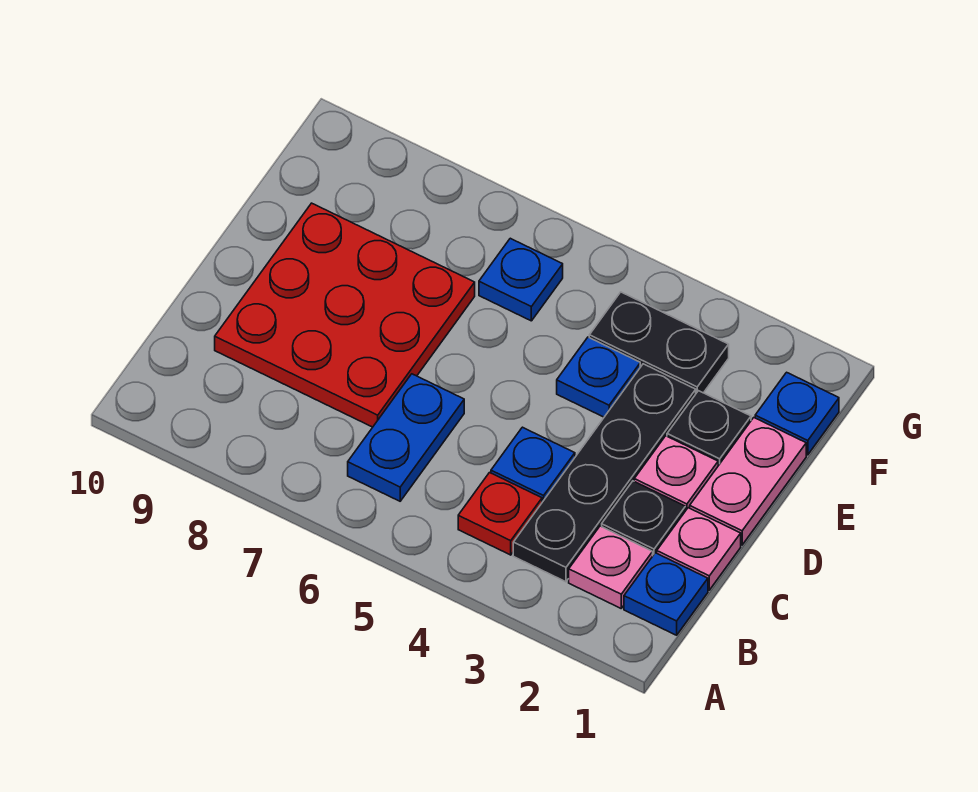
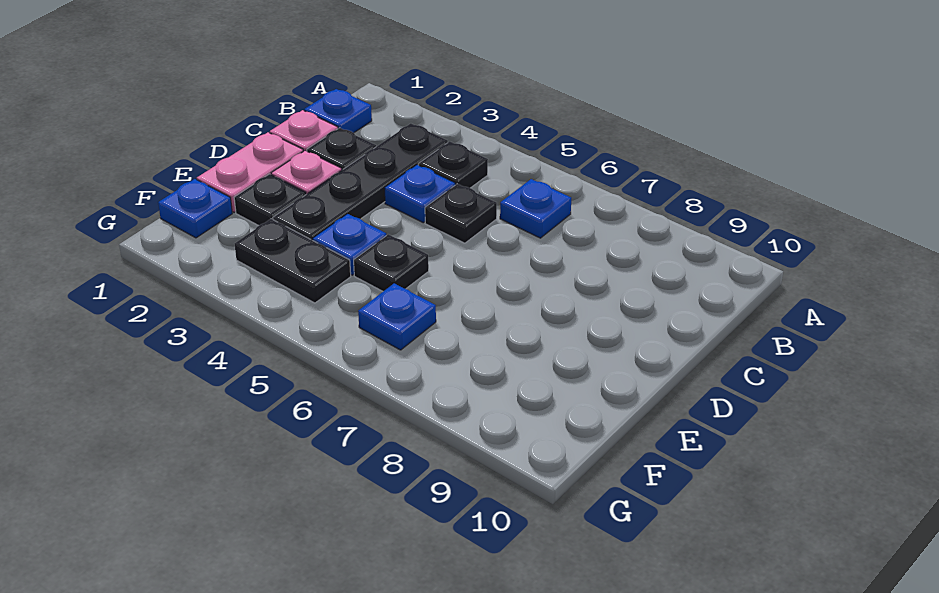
pink 1x1 plate [569,526,653,608] -> none
red 1x1 plate [458,473,542,555] -> black 1x1 plate [418,141,488,188]
blue 1x2 plate [348,374,464,501] -> blue 1x1 plate [500,179,571,238]
none -> black 1x1 plate [425,184,497,243]
red 3x3 plate [215,203,475,427] -> none
none -> black 1x1 plate [354,234,429,291]

